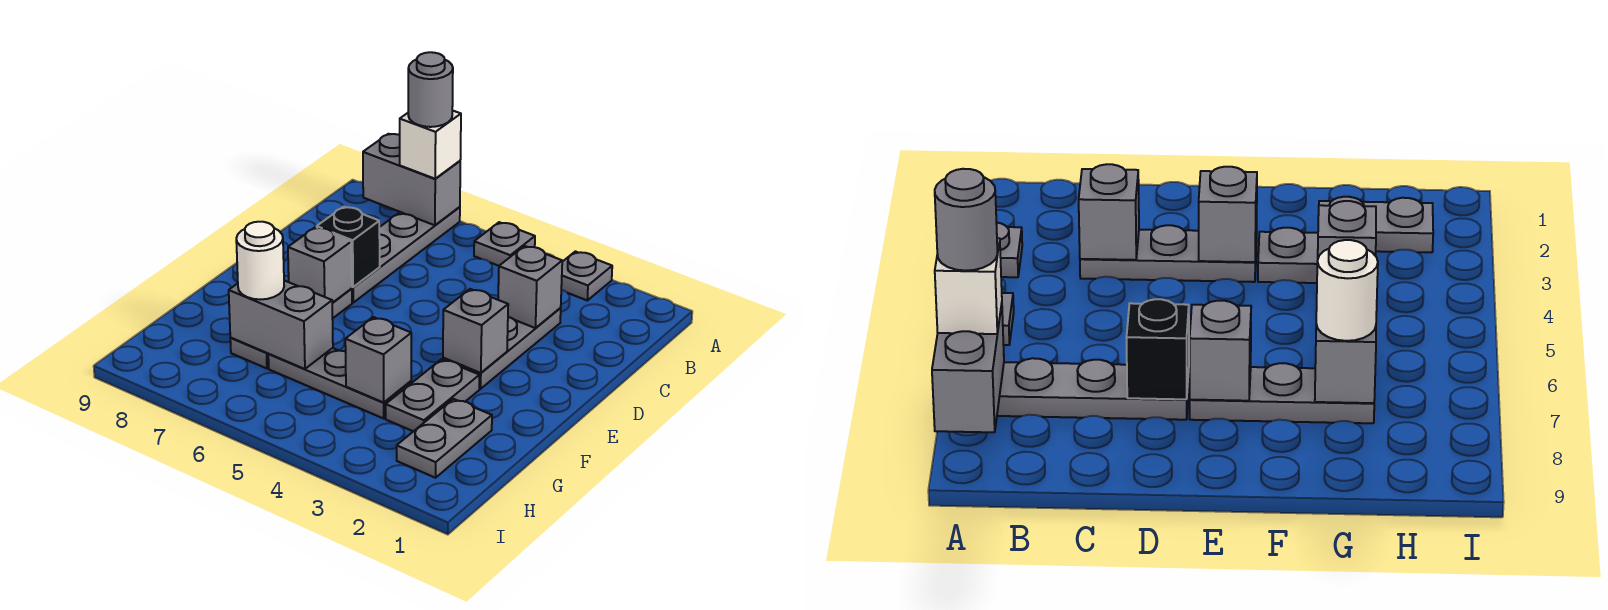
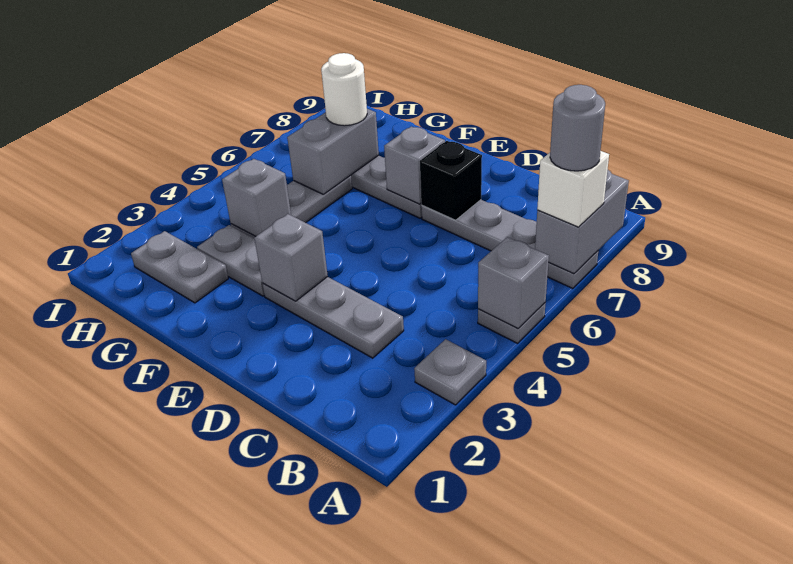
grey 1x1 brick [498,246,562,328] -> grey 1x1 brick moved to [478,237,549,329]

